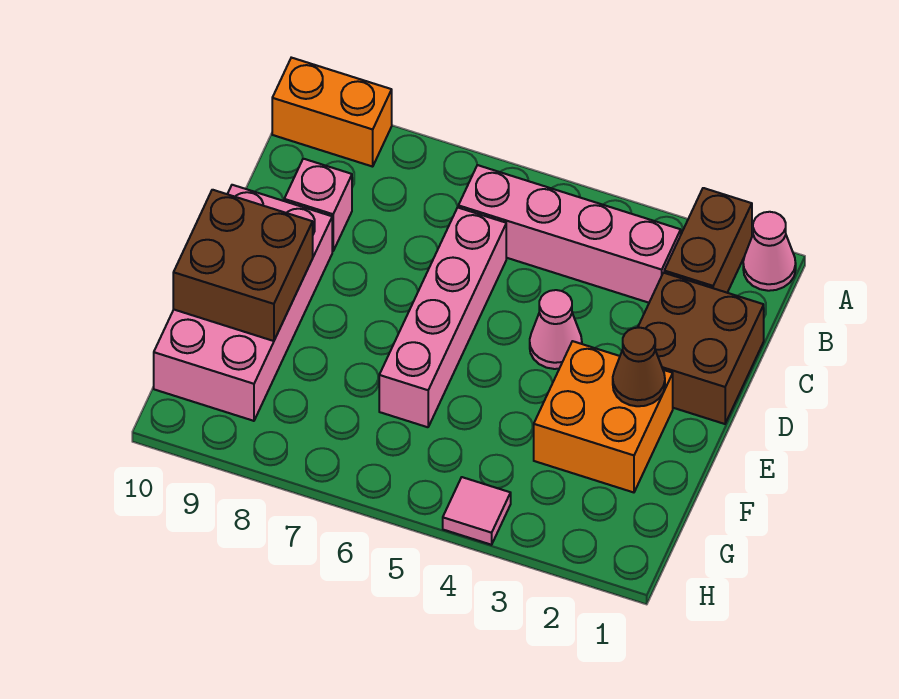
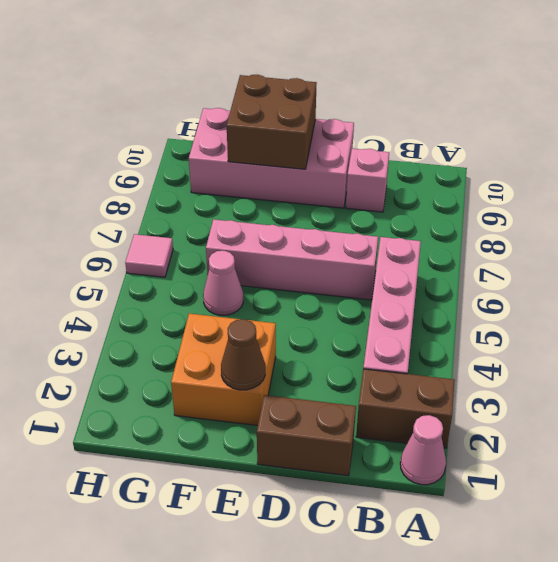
orange 1x2 brick [272,58,392,167] -> none
brown 2x2 brick [638,273,764,424] -> brown 1x2 brick [257,395,356,476]
pink 1x1 cone [530,290,582,369] -> pink 1x1 cone moved to [203,251,243,315]
pink 1x1 tile [443,477,511,545] -> pink 1x1 tile moved to [125,234,173,277]

